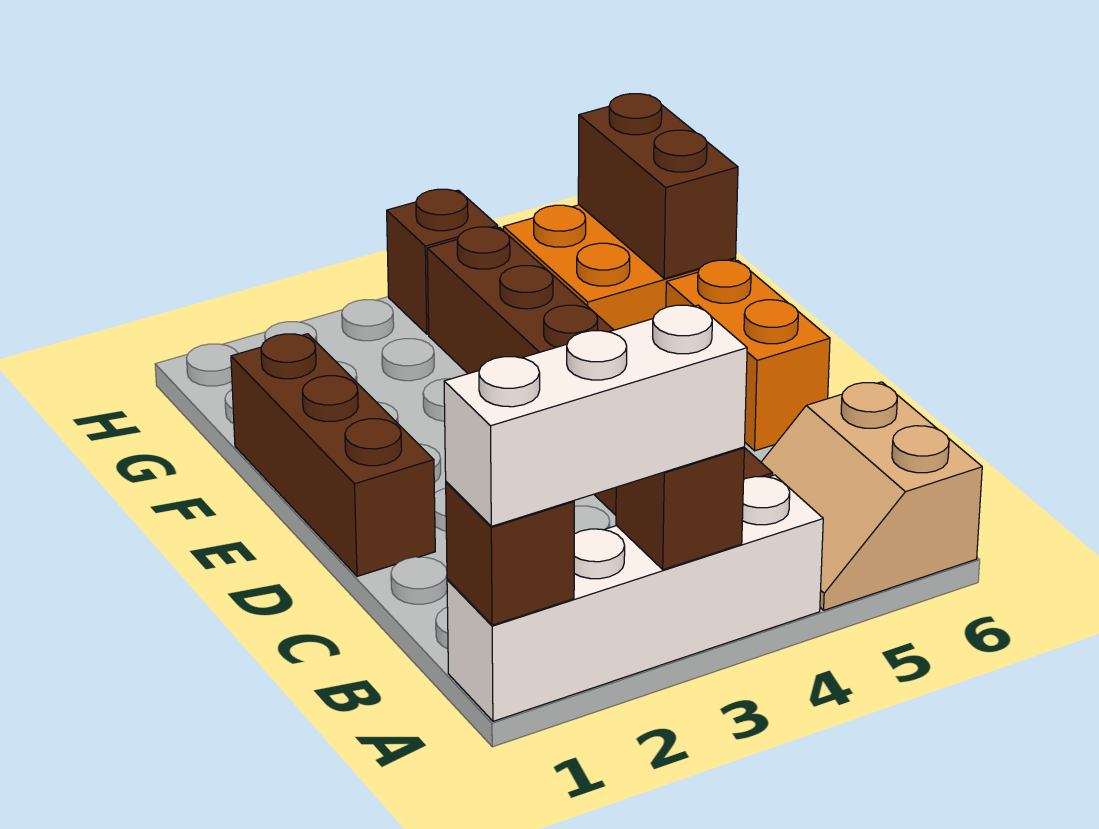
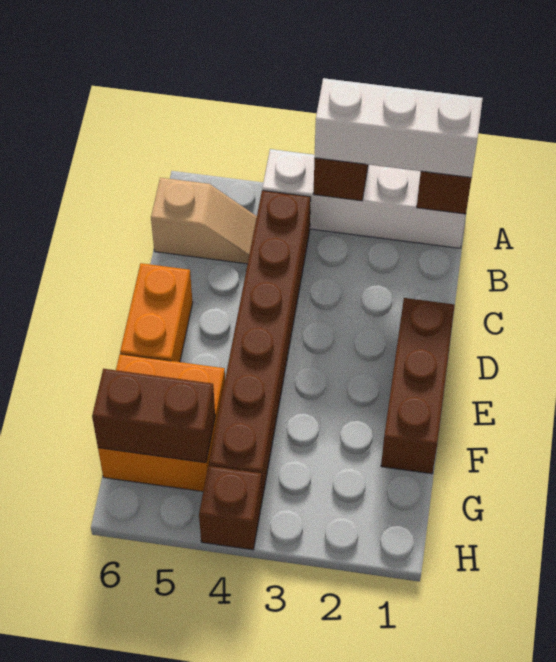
tan 2x2 slope [761,382,982,610] -> tan 1x2 slope [151,178,257,264]
brown 1x2 brick [578,94,738,279] -> brown 1x2 brick turned to [92,369,215,463]

